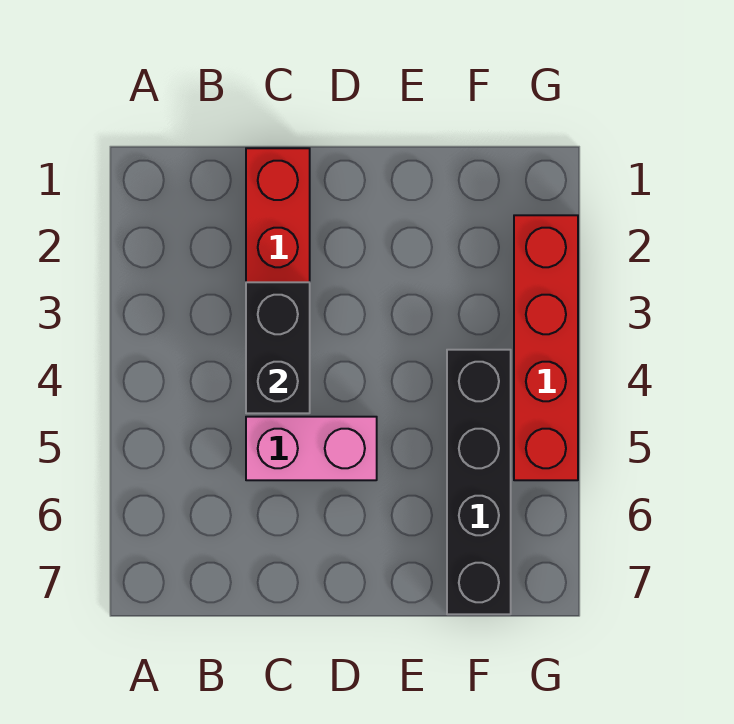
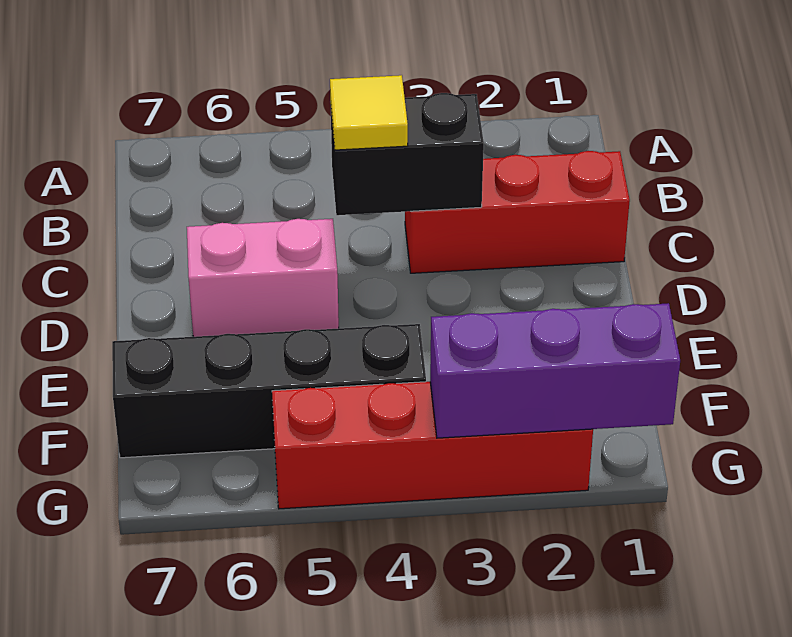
none -> yellow 1x1 tile [330,75,408,150]
pink 1x2 brick [246,417,377,480] -> pink 1x2 brick turned to [187,219,339,337]
none -> purple 1x3 brick [430,303,680,438]

